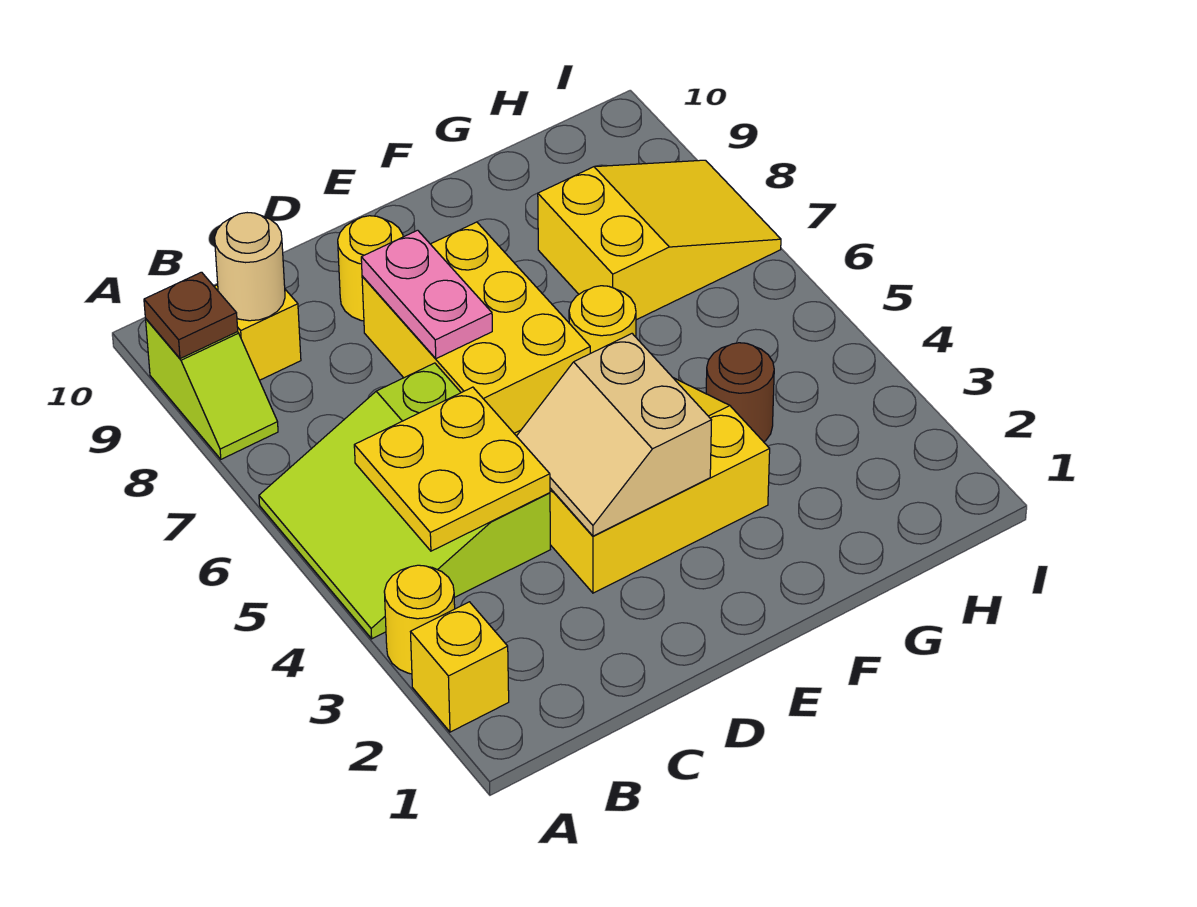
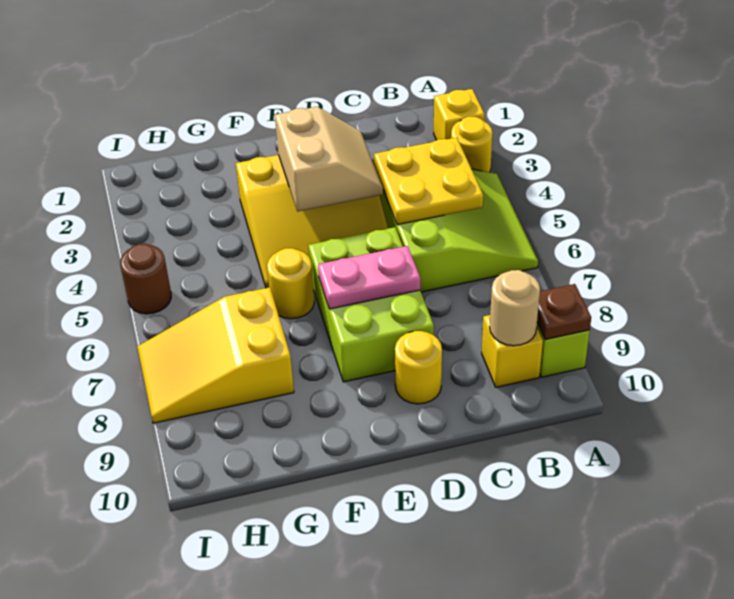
yellow 2x3 brick [362,222,590,433] -> lime 2x3 brick [308,227,434,382]
pink 1x2 plate [361,230,492,359] -> pink 1x2 plate turned to [318,246,420,309]
brown 1x1 round brick [706,343,774,442] -> brown 1x1 round brick moved to [120,244,171,314]

